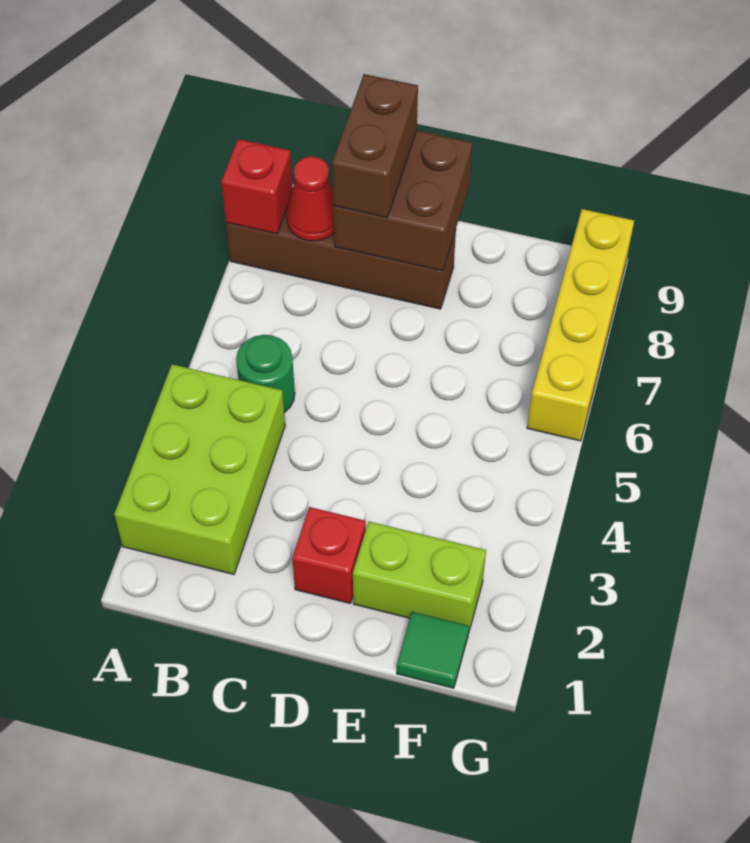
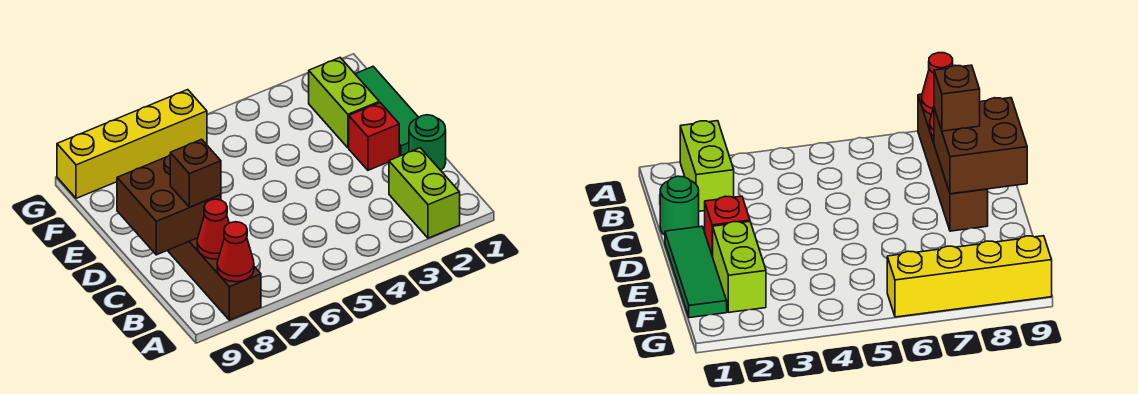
lime 2x3 brick [114,364,285,574] -> lime 1x2 brick [389,148,460,238]
red 1x1 brick [221,139,293,234] -> red 1x1 cone [217,222,254,282]
green 1x1 round brick [236,335,295,413] -> green 1x1 round brick moved to [409,115,446,170]
brown 1x2 brick [332,74,418,218] -> brown 1x1 brick [170,139,221,207]
green 1x1 tile [397,612,469,688] -> green 1x3 tile [355,67,419,156]

